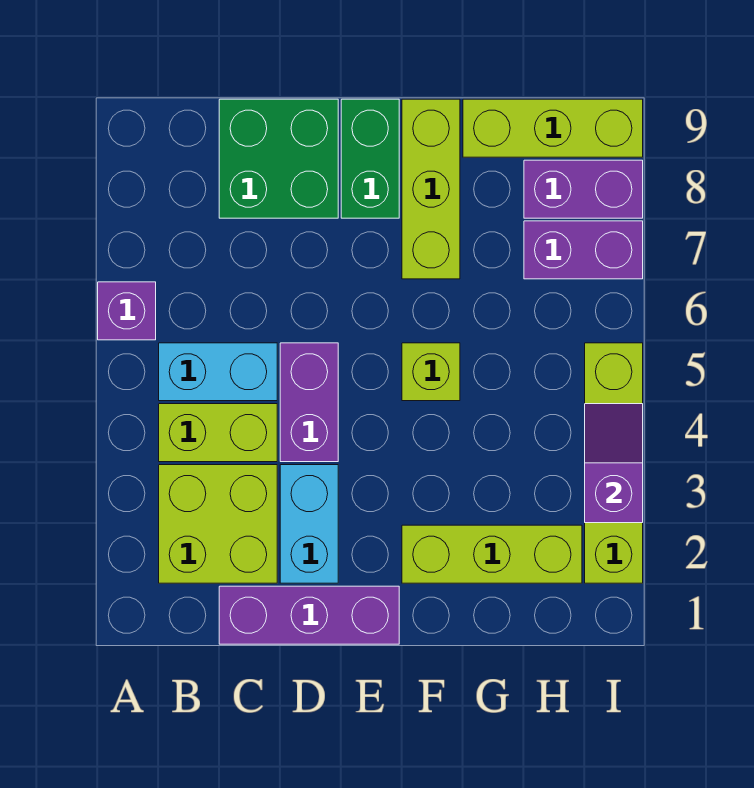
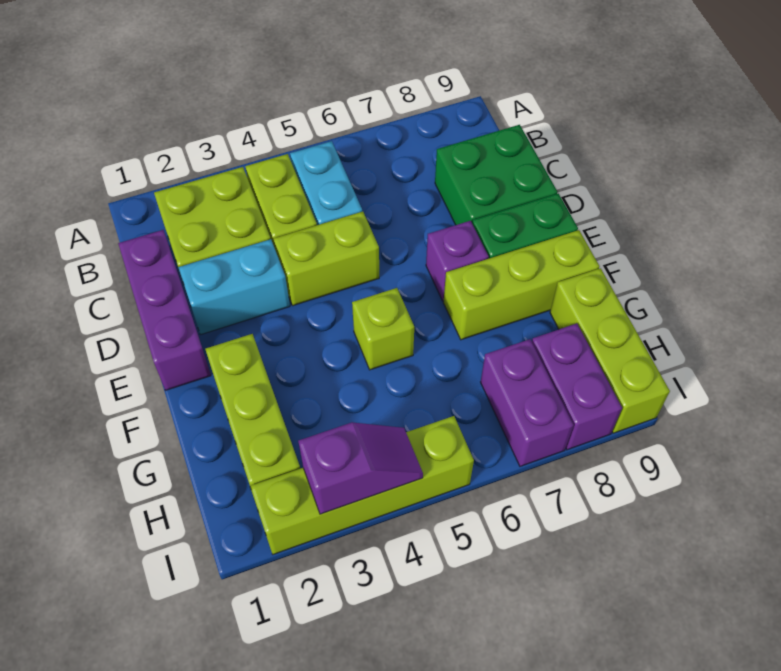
purple 1x1 brick [98,282,156,340] -> purple 1x1 brick moved to [426,221,489,301]
purple 1x2 brick [280,343,338,462] -> lime 1x2 brick [274,211,379,306]

